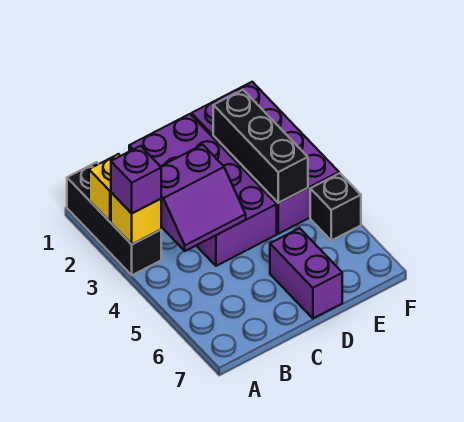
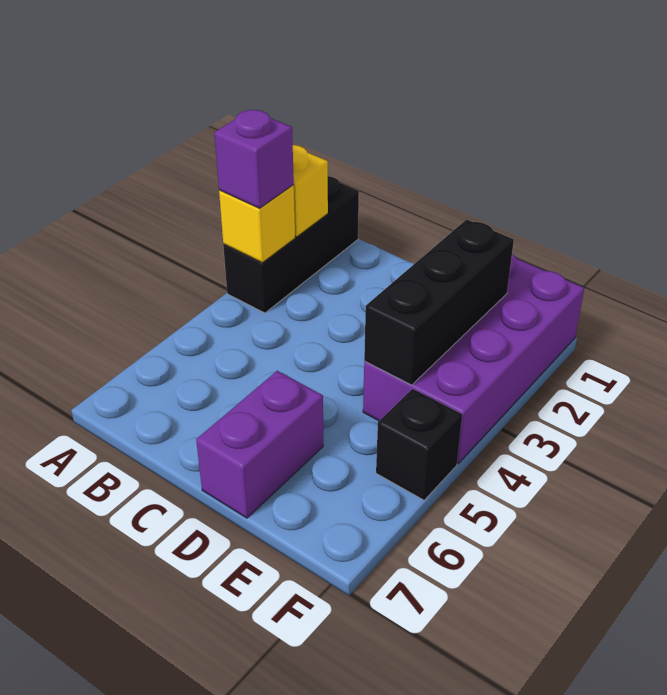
purple 2x2 slope [160,145,246,251] -> none
purple 2x4 brick [129,114,277,266] -> none

